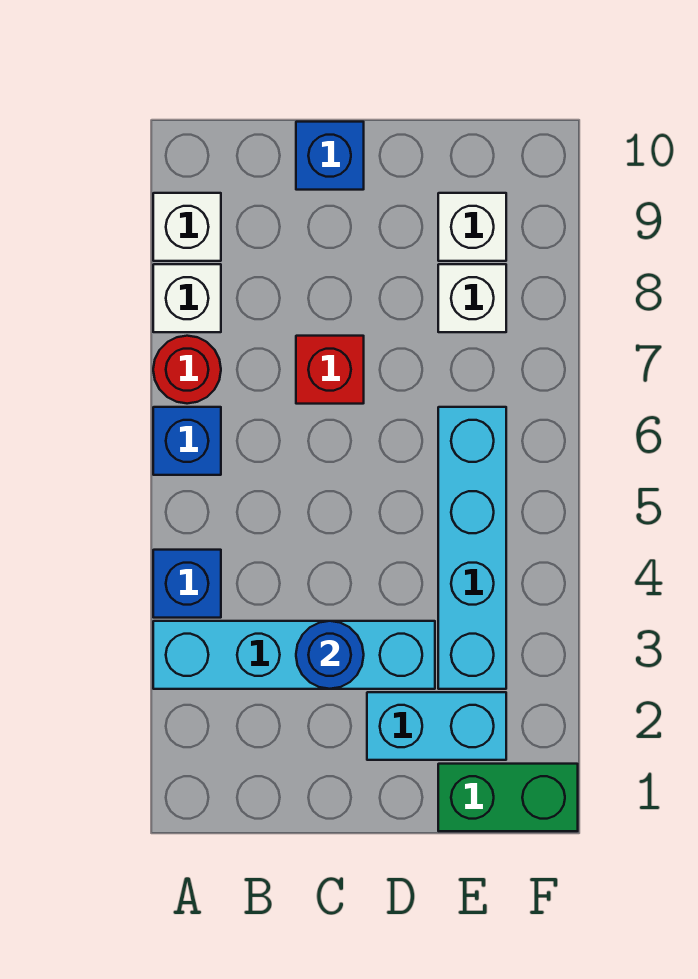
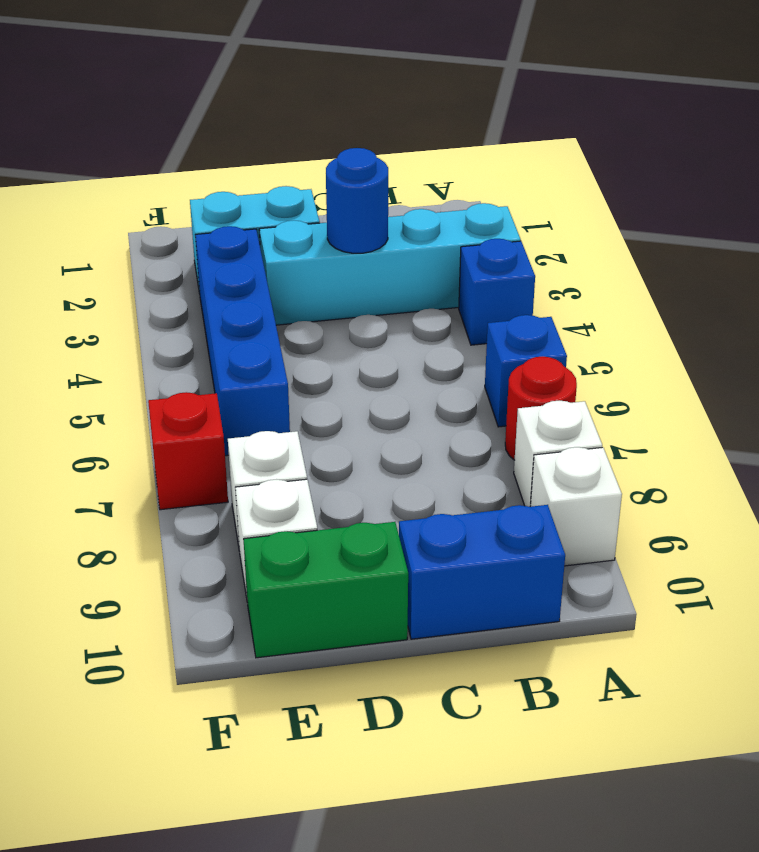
red 1x1 brick [296,336,364,404] -> red 1x1 brick moved to [148,392,228,510]
blue 1x1 brick [296,122,364,190] -> blue 1x2 brick [399,505,565,639]
green 1x2 brick [438,764,578,831] -> green 1x2 brick moved to [243,522,408,658]
cyan 1x4 brick [438,407,506,689] -> blue 1x4 brick [195,226,290,456]

